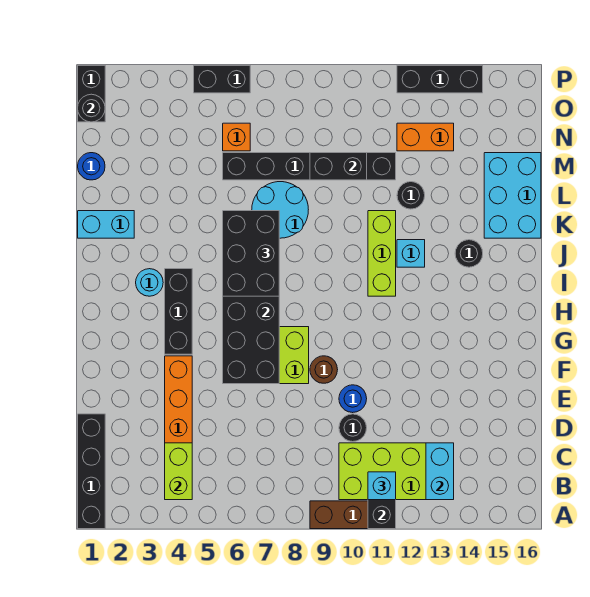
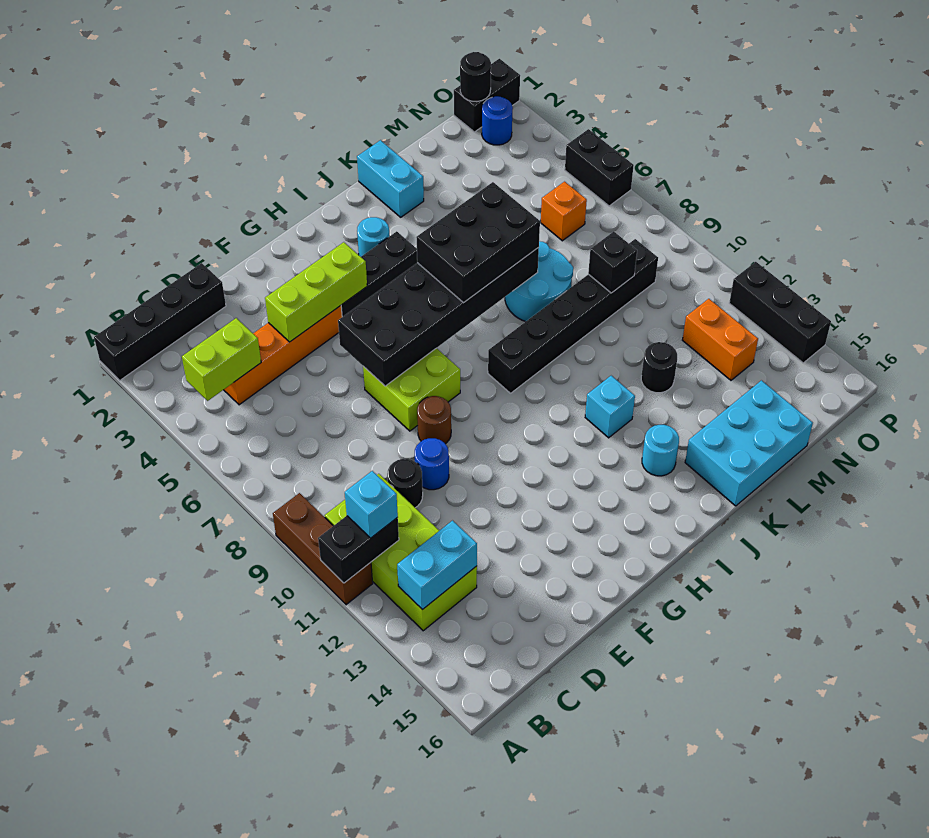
lime 1x3 brick [368,211,396,296] -> lime 1x3 brick moved to [265,242,367,342]
black 1x1 round brick [455,240,483,267] -> cyan 1x1 round brick [642,425,679,476]
blue 1x1 round brick [78,153,105,180] -> blue 1x1 round brick moved to [482,96,513,145]
black 1x6 brick [223,153,396,180] -> black 1x6 brick turned to [488,239,658,393]
black 1x2 brick [310,153,367,180] -> black 1x1 brick [588,232,637,293]

